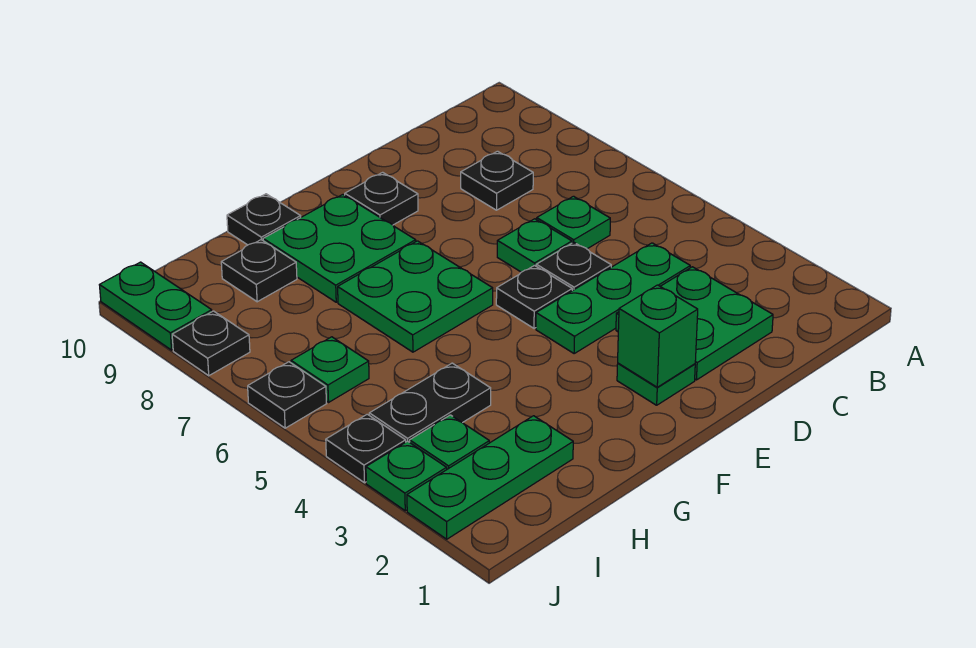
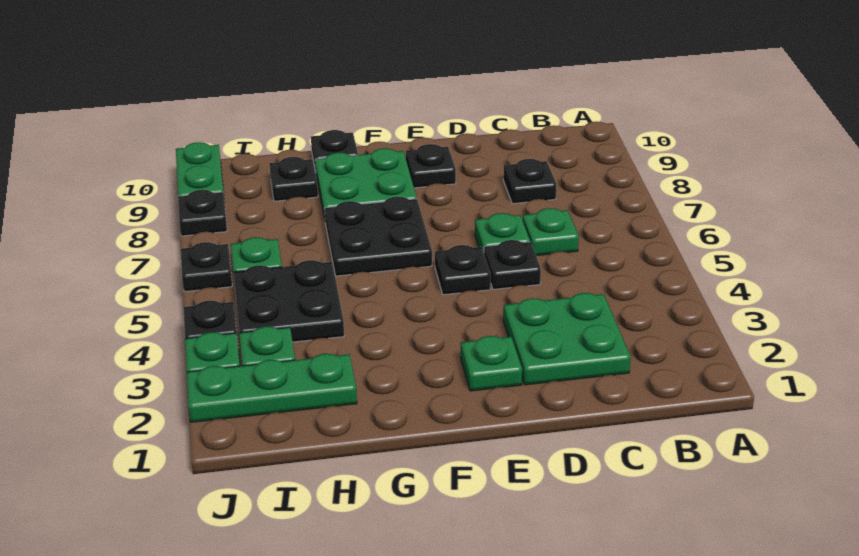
green 1x3 plate [536,243,690,353] -> none
green 1x1 brick [618,285,698,387] -> none
green 2x2 plate [338,241,493,352] -> black 2x2 plate [324,197,432,276]
black 1x2 plate [369,363,491,442] -> black 2x2 plate [233,260,344,342]

